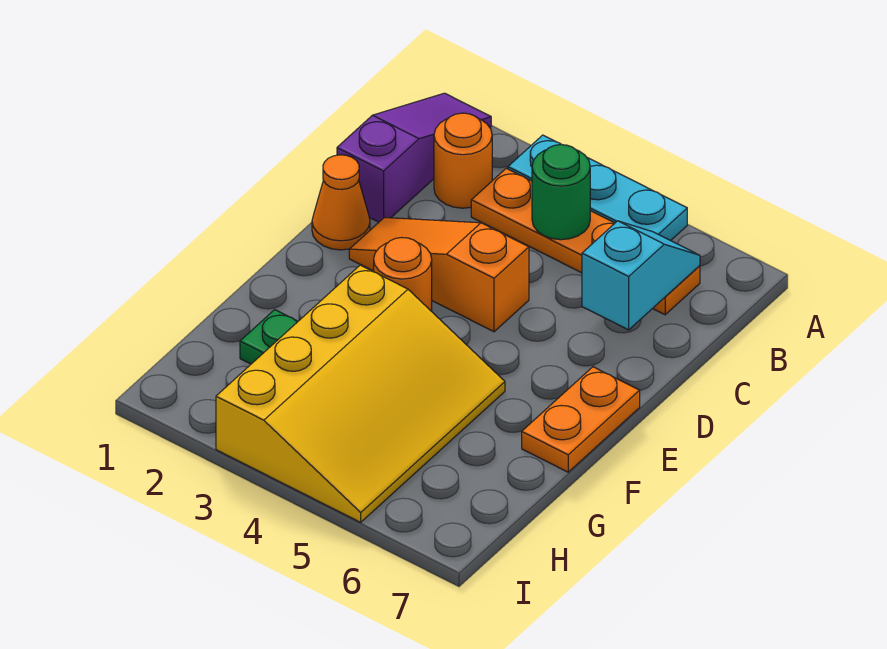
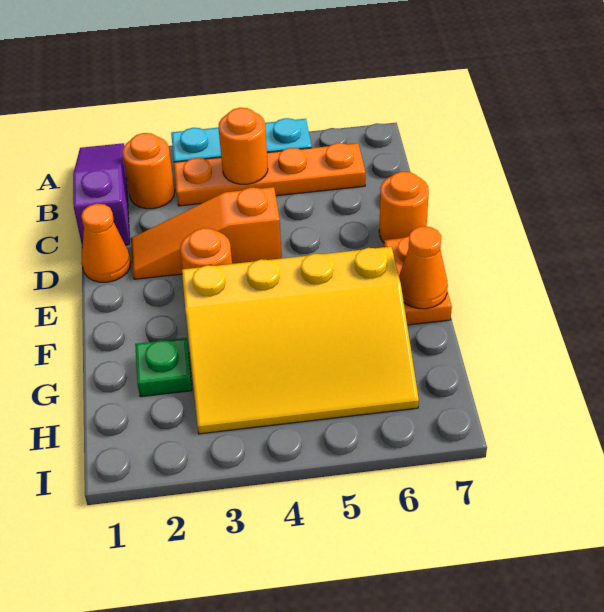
green 1x1 round brick [532,145,590,240] -> orange 1x1 round brick [218,108,268,184]
cyan 1x2 slope [582,221,700,330] -> none
none -> orange 1x1 round brick [379,172,429,242]
yellow 3x4 slope [216,265,505,522] -> yellow 3x4 slope turned to [182,247,419,434]
none -> orange 1x1 cone [399,226,448,309]

